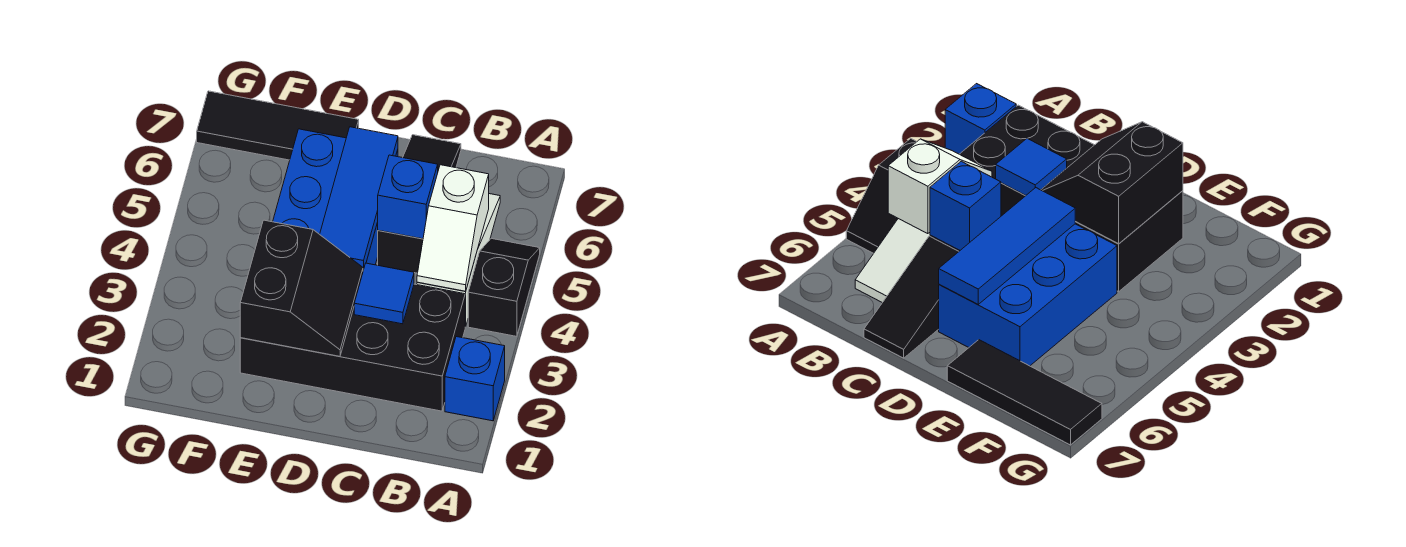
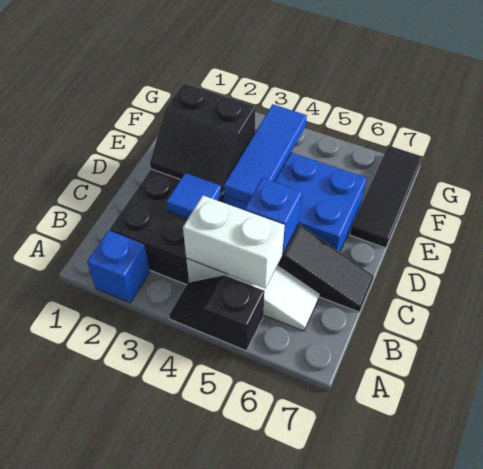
black 1x2 slope [468,238,540,336] -> black 1x2 slope turned to [169,275,265,351]
white 1x2 slope [417,165,489,291] -> white 1x2 brick [183,196,285,288]
blue 1x3 tile [320,127,398,270] -> blue 1x3 tile turned to [224,104,307,204]

